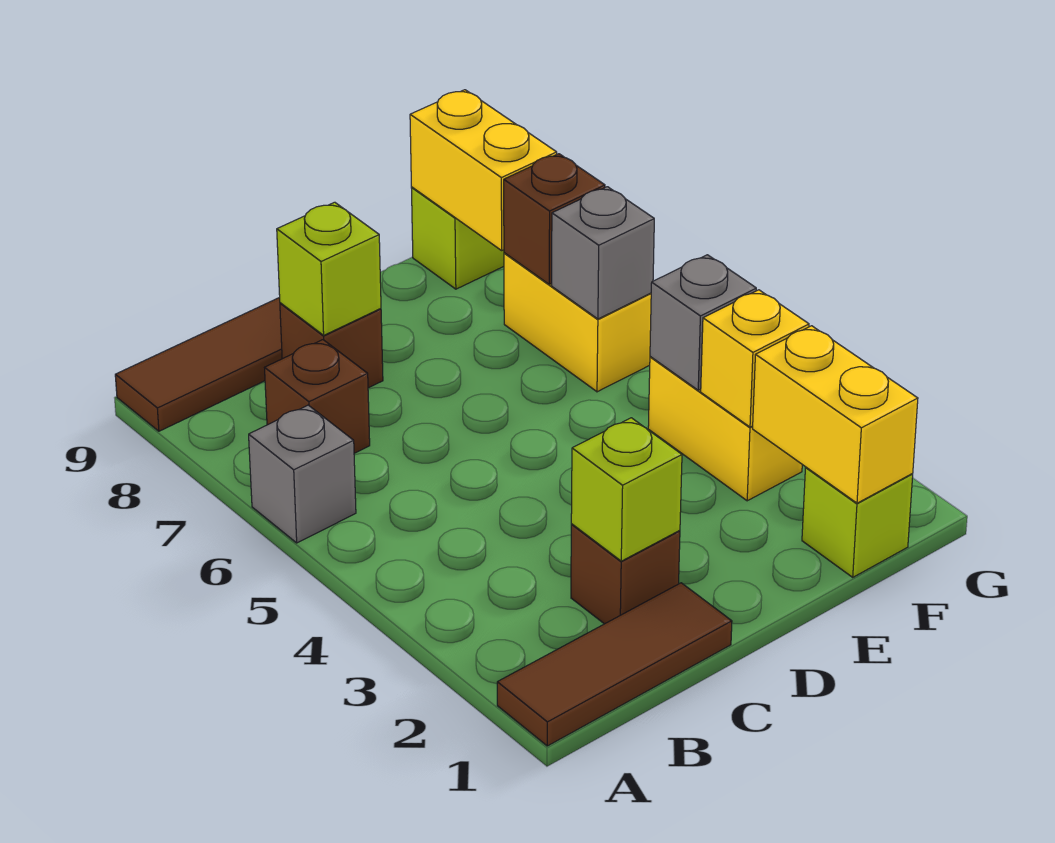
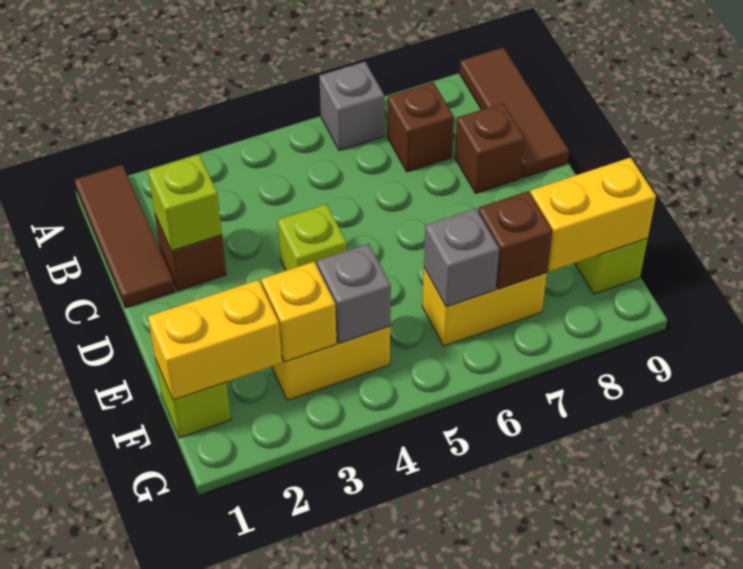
lime 1x1 brick [277,202,381,335] -> lime 1x1 brick moved to [278,204,347,271]

